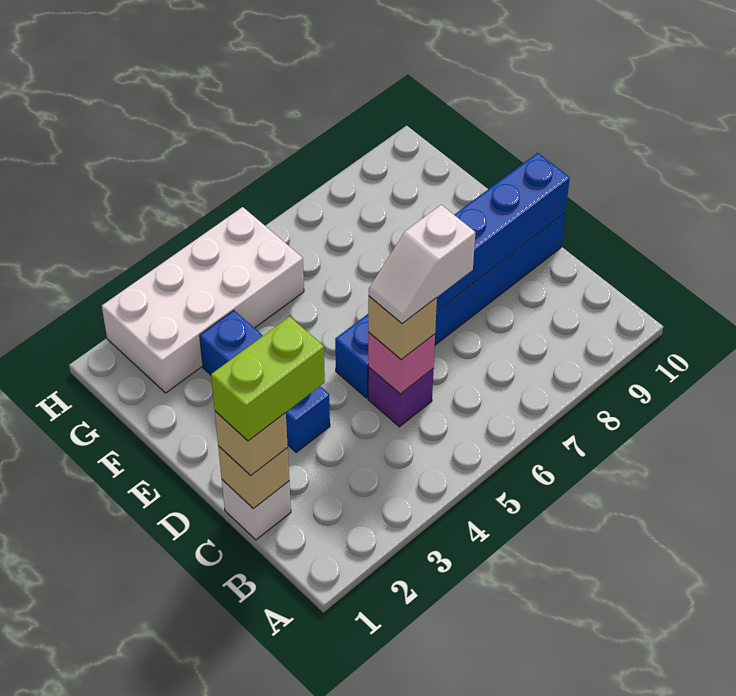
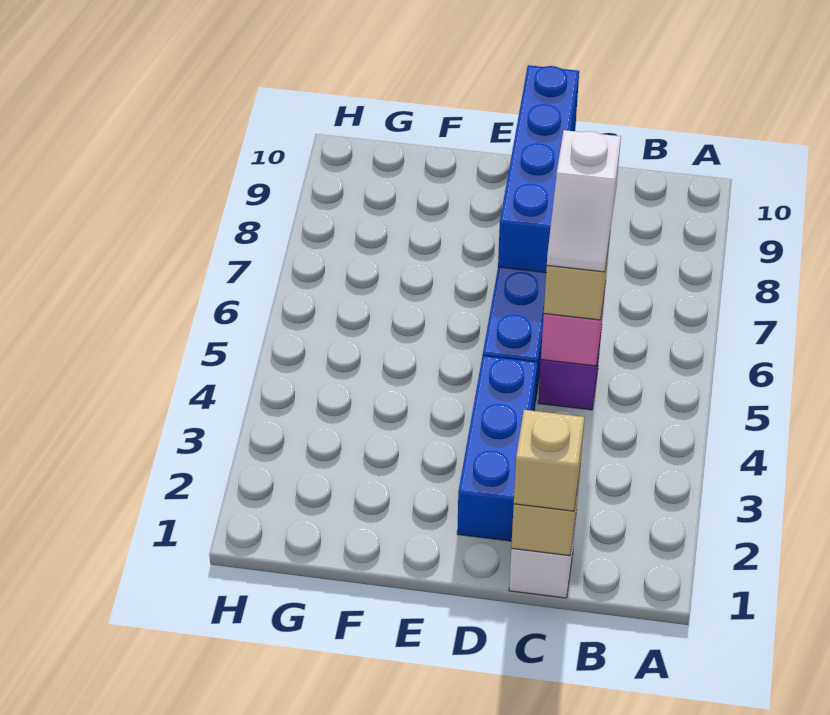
lime 1x2 brick [211,316,325,441] -> none
blue 1x3 brick [200,311,330,452] -> blue 1x3 brick turned to [457,355,538,541]
white 2x4 brick [102,207,304,393] -> none

